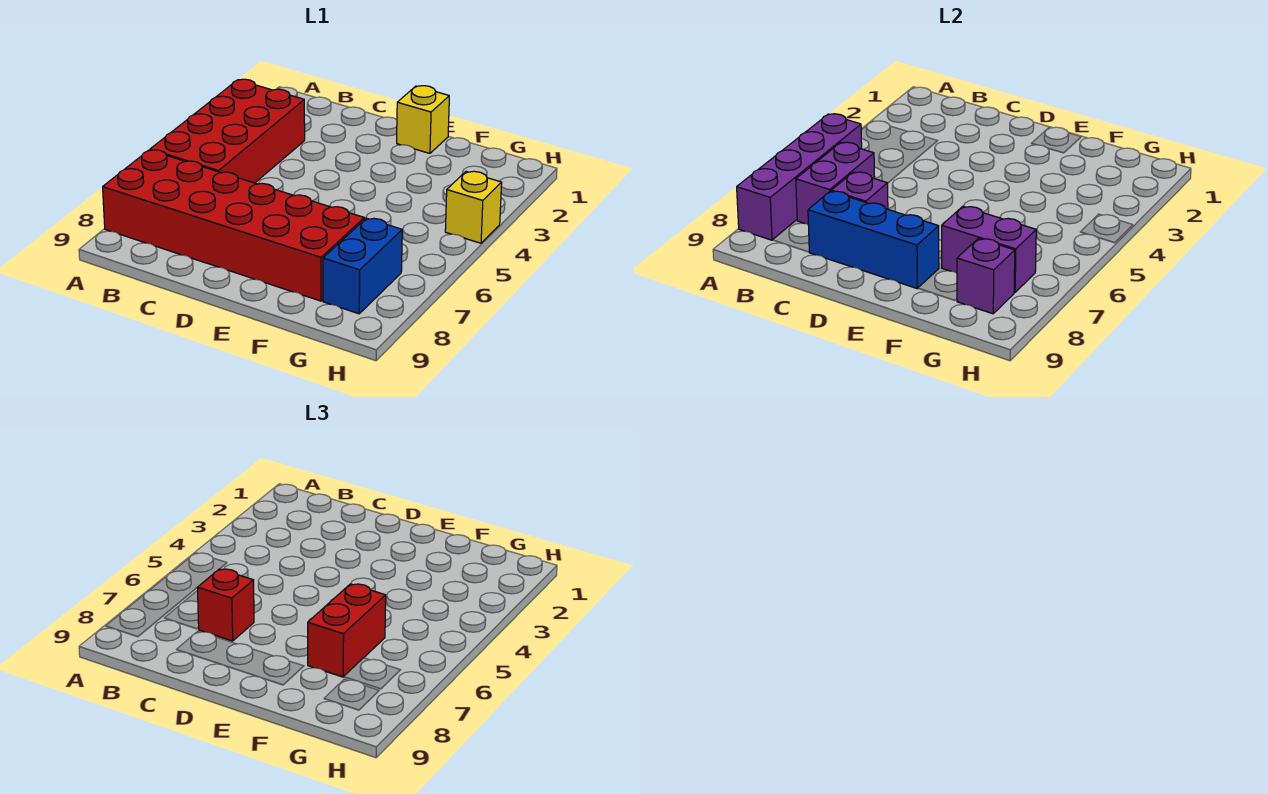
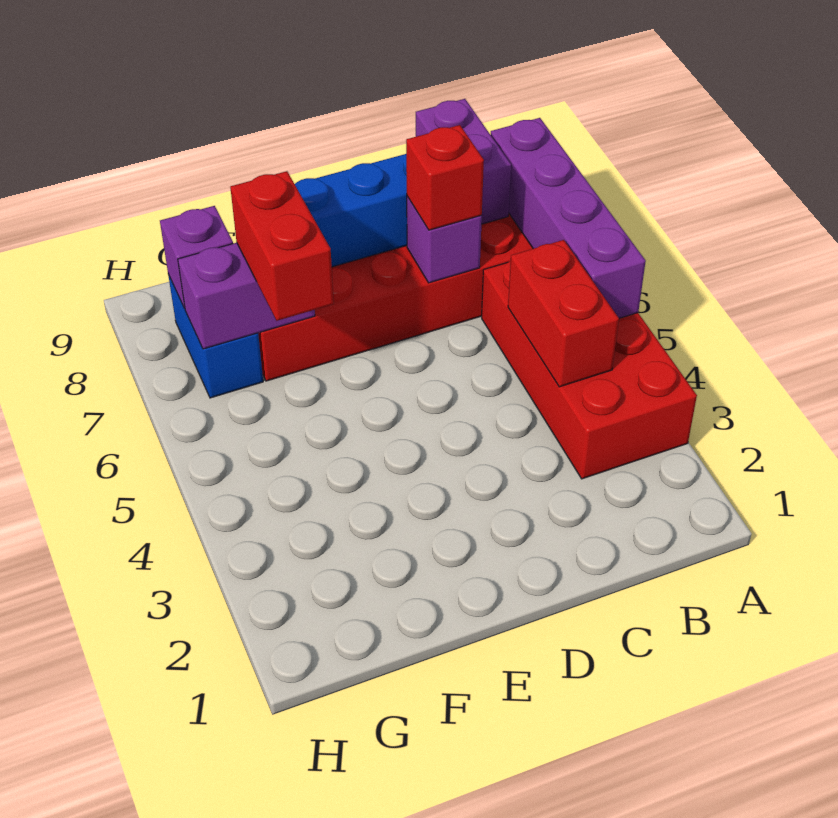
none -> red 1x2 brick [508,240,619,387]
purple 1x2 brick [796,142,875,224] -> purple 1x2 brick moved to [416,99,511,224]
yellow 1x1 brick [397,86,449,153] -> none
yellow 1x1 brick [445,171,502,243] -> none

